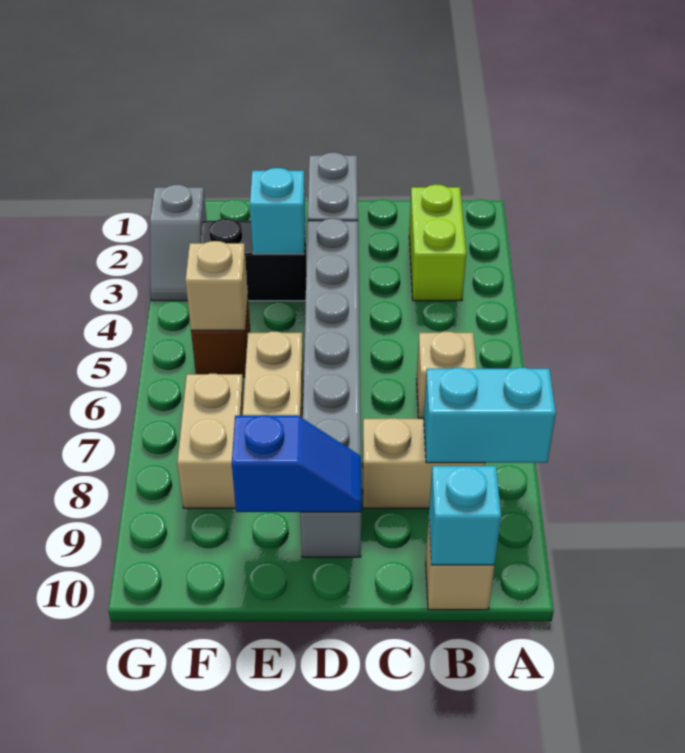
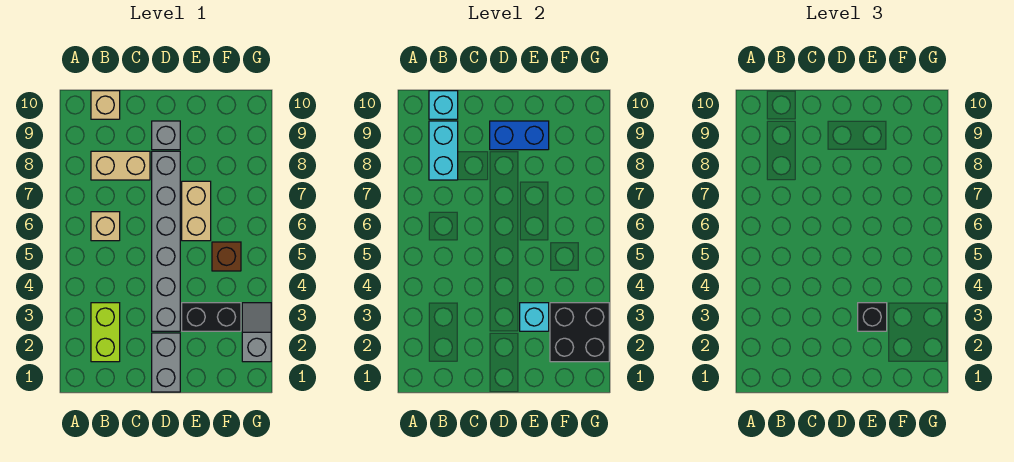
cyan 1x2 brick [423,368,556,463] -> cyan 1x2 brick turned to [429,121,458,180]
blue 1x2 slope [232,415,362,512] -> blue 1x2 brick [490,121,549,150]
none -> black 1x1 brick [858,303,887,331]
none -> black 2x2 brick [550,303,609,362]
tan 1x1 brick [185,241,248,330] -> none
tan 1x2 brick [177,374,244,508] -> none

